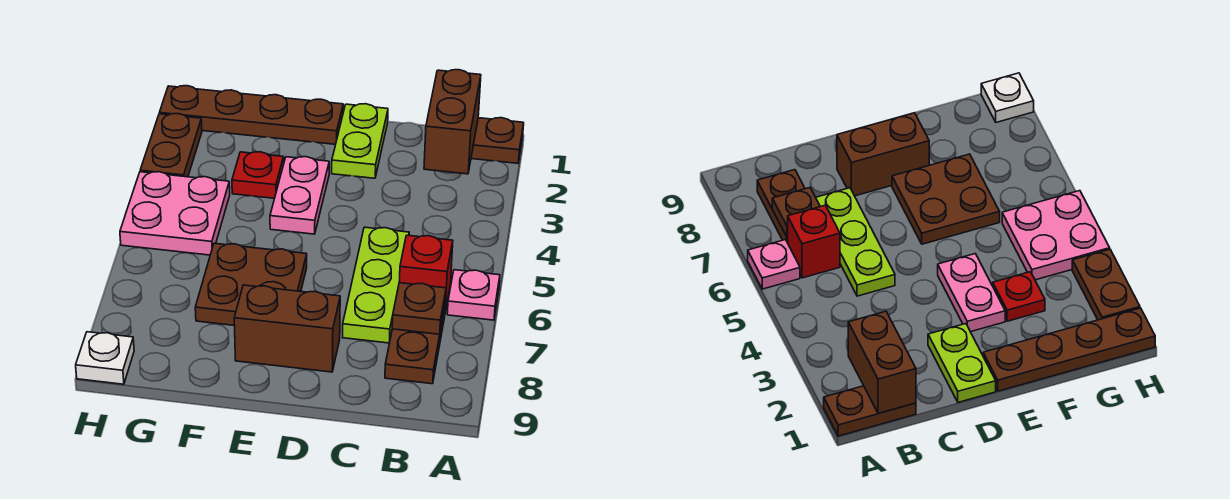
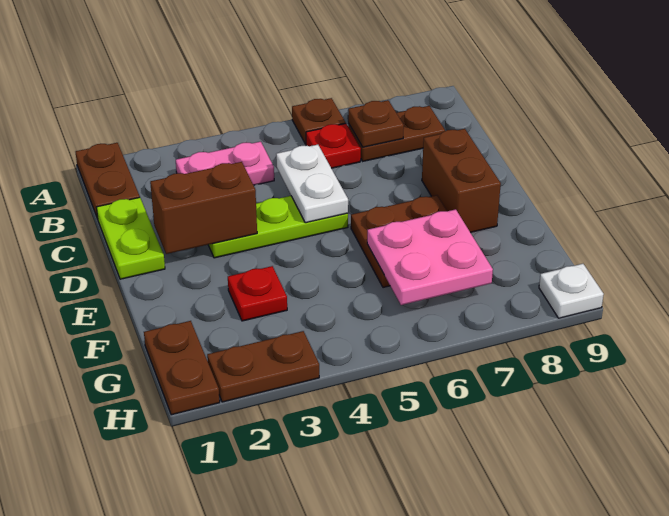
pink 1x1 plate [447,270,500,320] -> brown 1x1 plate [292,98,346,144]
brown 1x2 brick [424,70,481,174] -> brown 1x2 brick moved to [150,162,257,254]
red 1x1 brick [399,235,453,312] -> red 1x1 plate [306,124,361,168]
lime 1x3 plate [343,227,409,343] -> lime 1x3 plate moved to [208,196,348,258]
none -> white 1x2 plate [276,145,348,223]
lime 1x2 plate [332,104,388,178] -> lime 1x2 plate turned to [97,197,165,279]
brown 1x4 plate [159,86,343,144] -> brown 1x2 plate [144,321,220,415]
pink 1x2 plate [270,157,329,234] -> pink 1x2 plate moved to [176,142,274,185]
pink 2x2 plate [120,172,230,255] -> pink 2x2 plate moved to [367,209,493,305]

